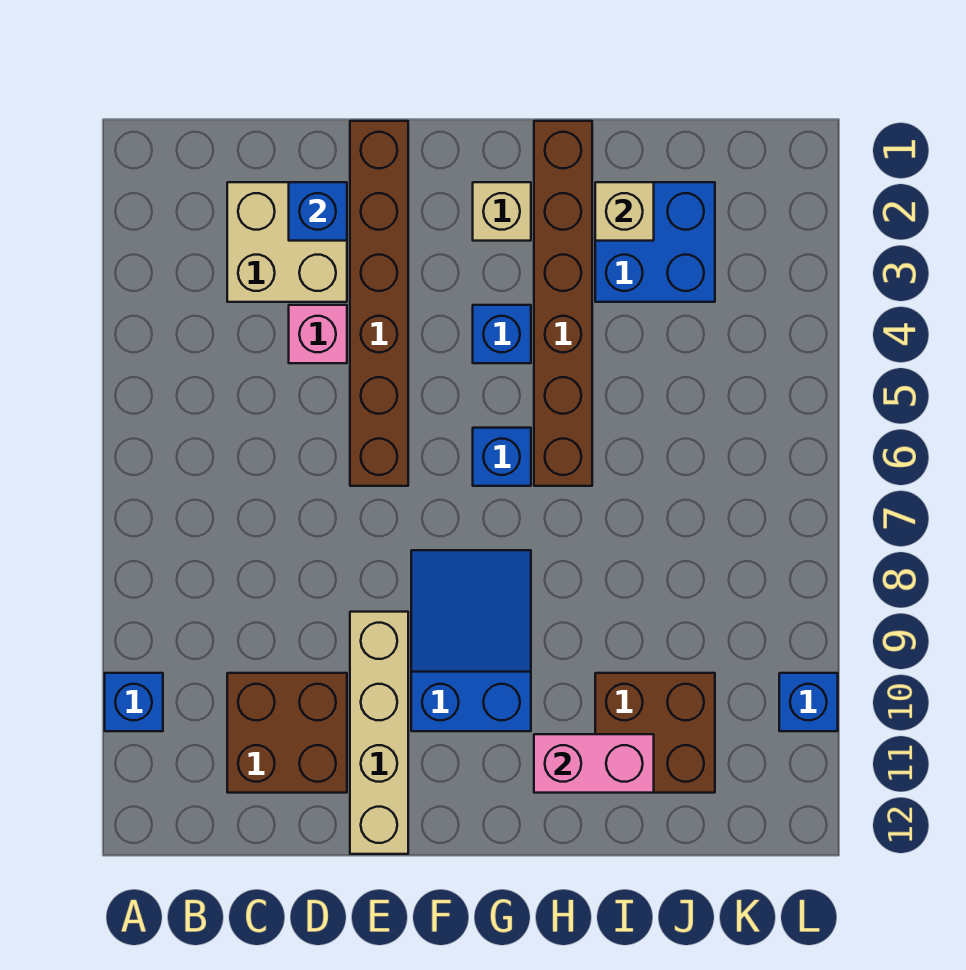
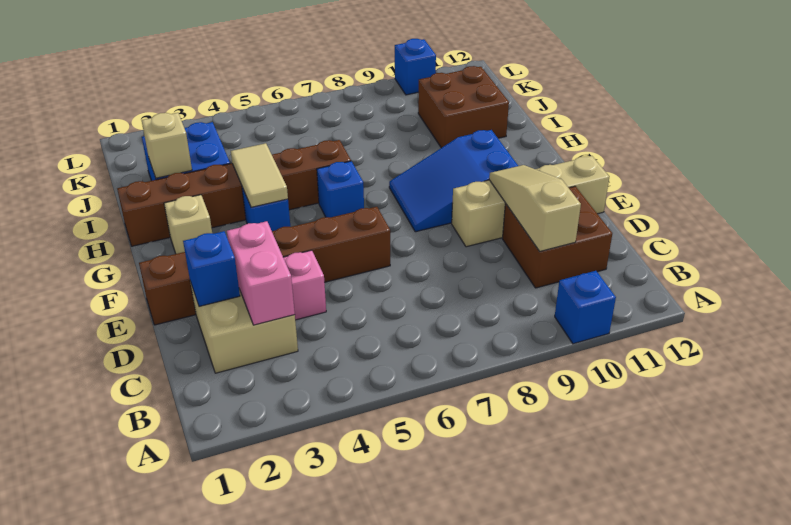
none -> tan 1x3 slope [489,165,581,251]
none -> tan 1x2 tile [231,143,288,207]
pink 1x2 brick [534,734,654,793] -> pink 1x2 brick moved to [227,221,295,325]

